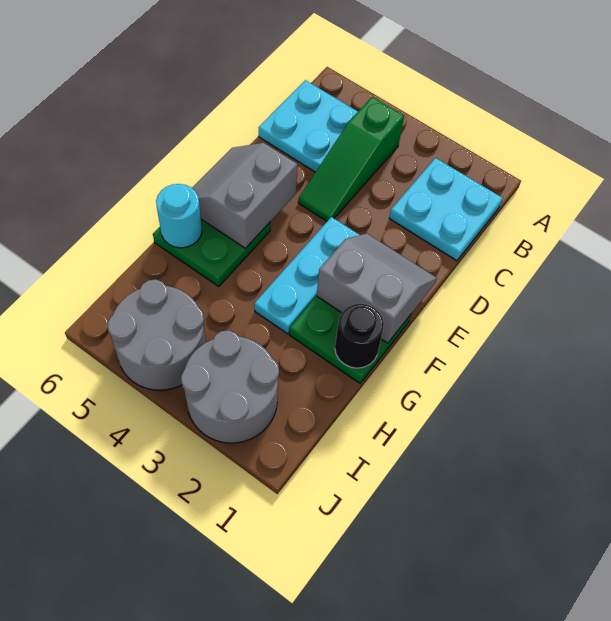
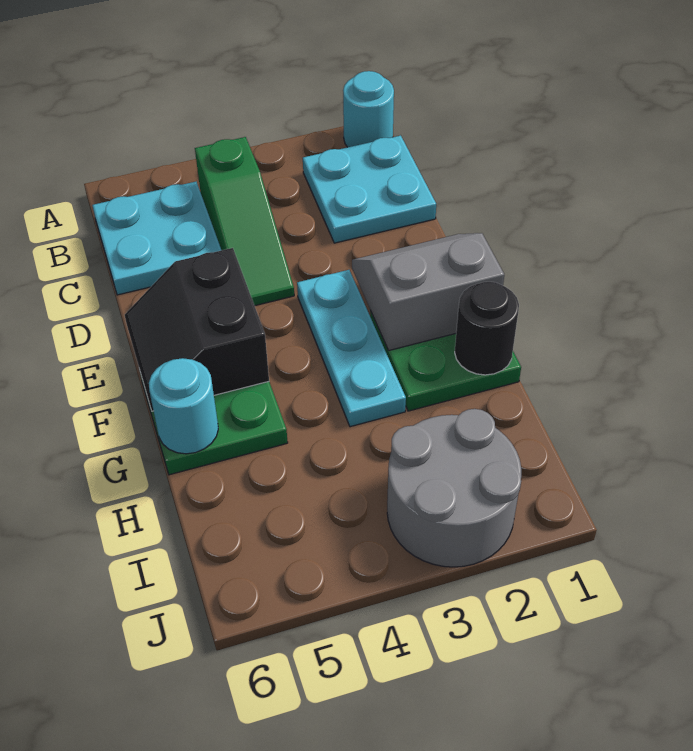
none -> cyan 1x1 round brick [343,71,394,147]
grey 2x2 slope [192,143,297,248] -> black 2x2 slope [125,248,269,411]
grey 2x2 round brick [108,279,206,390] -> none

